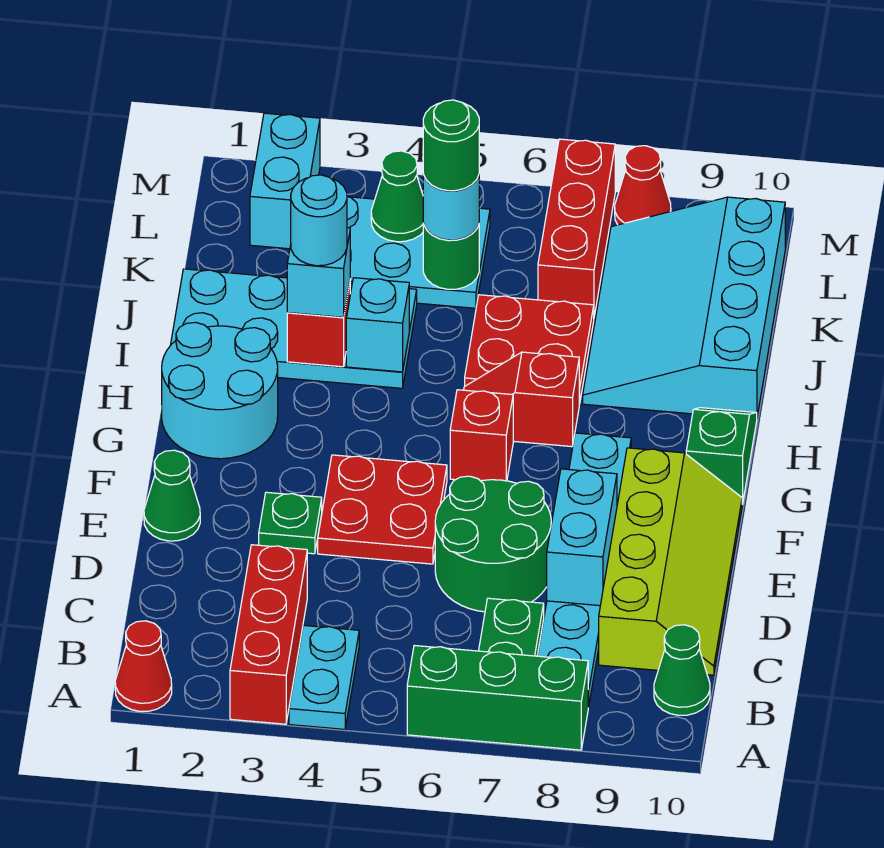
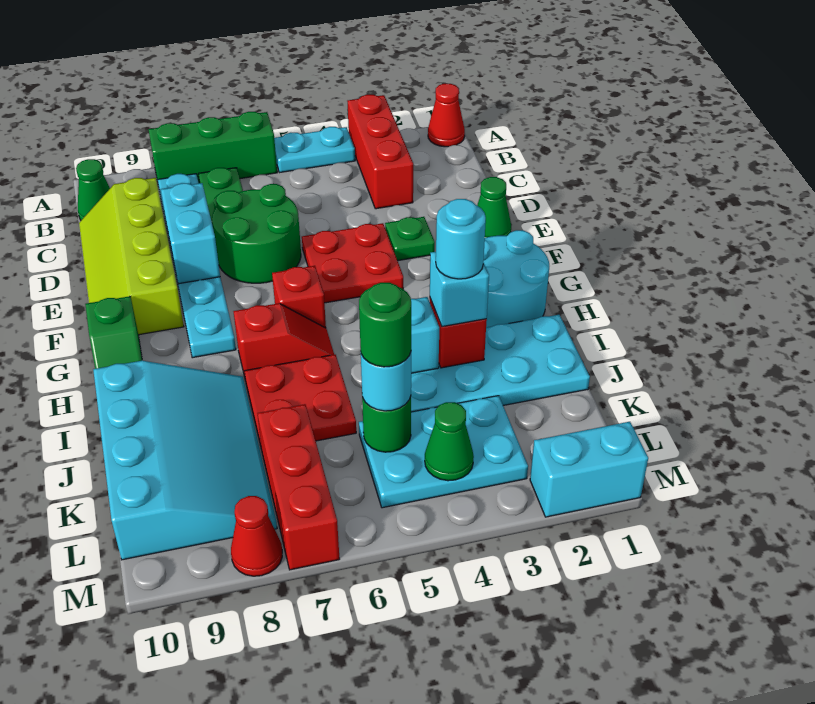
cyan 1x2 plate [289,625,359,729] -> cyan 1x2 plate turned to [274,127,355,173]
cyan 1x2 brick [250,113,320,249] -> cyan 1x2 brick turned to [530,422,648,517]

